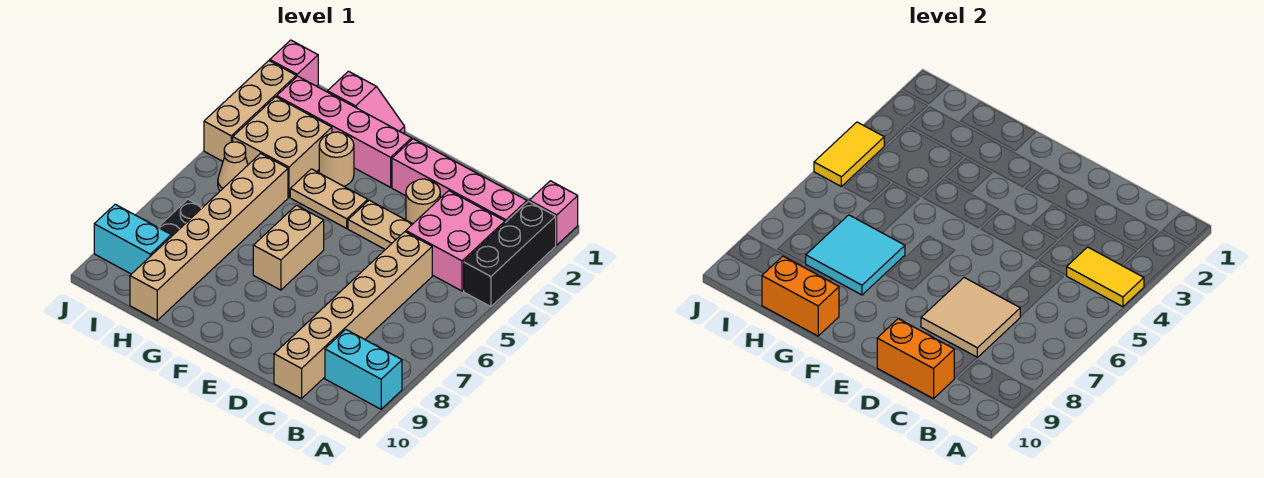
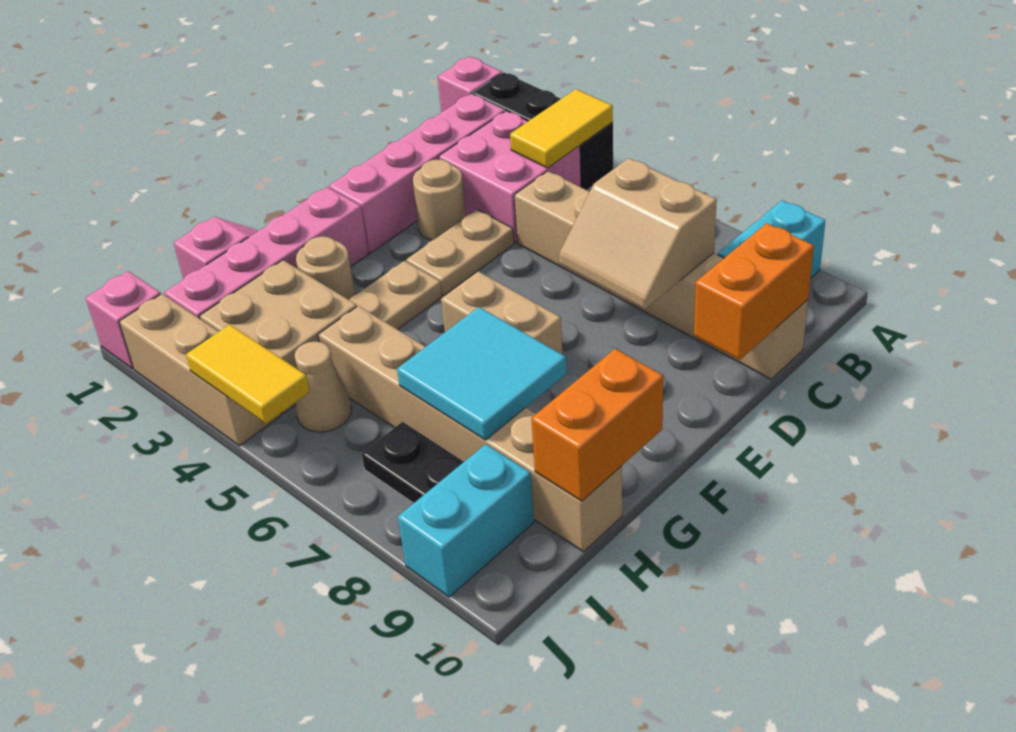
tan 2x2 tile [921,278,1020,357] -> tan 2x2 slope [559,158,717,309]

